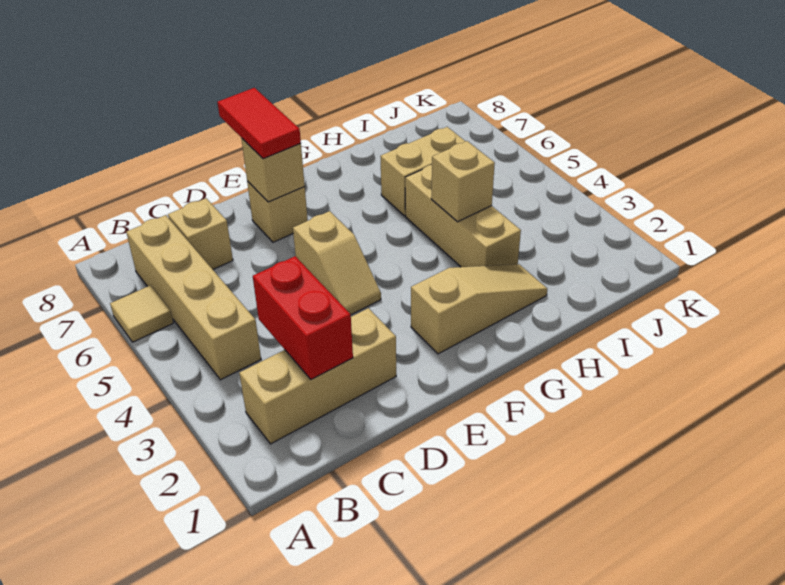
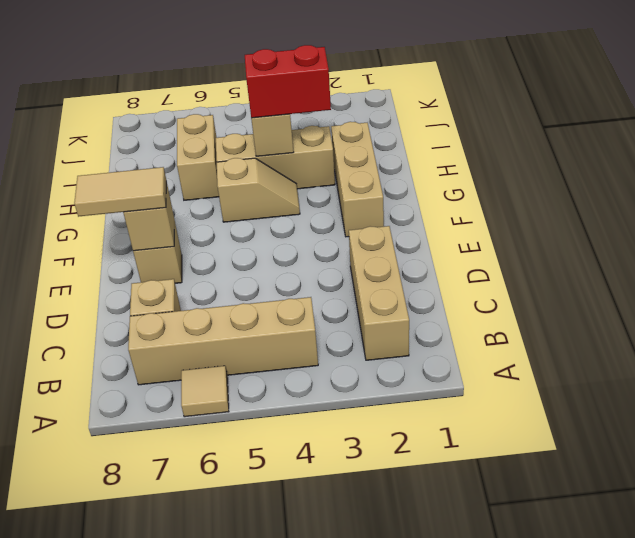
red 1x2 brick [253,256,353,379] -> red 1x2 brick moved to [245,45,331,118]
tan 1x2 slope [293,211,381,315] -> tan 1x2 slope moved to [217,158,300,222]
red 1x2 tile [217,88,301,159] -> tan 1x2 tile [74,167,166,217]
tan 1x3 slope [411,264,547,354] -> tan 1x3 brick [331,122,384,237]

